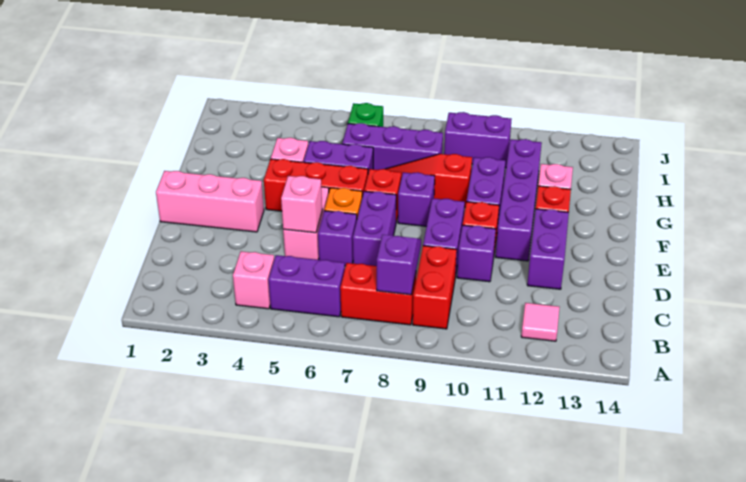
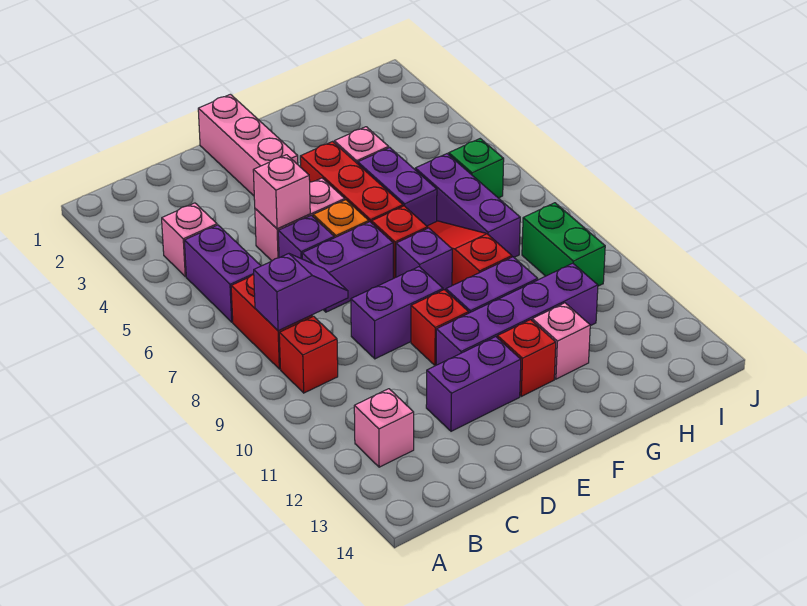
red 1x2 brick [413,246,457,329] -> red 1x1 brick [279,316,338,393]
pink 1x1 tile [521,303,560,341] -> pink 1x1 brick [354,389,414,467]
purple 1x1 brick [457,225,496,282] -> none
purple 1x2 brick [444,112,511,168] -> green 1x2 brick [522,203,605,286]

